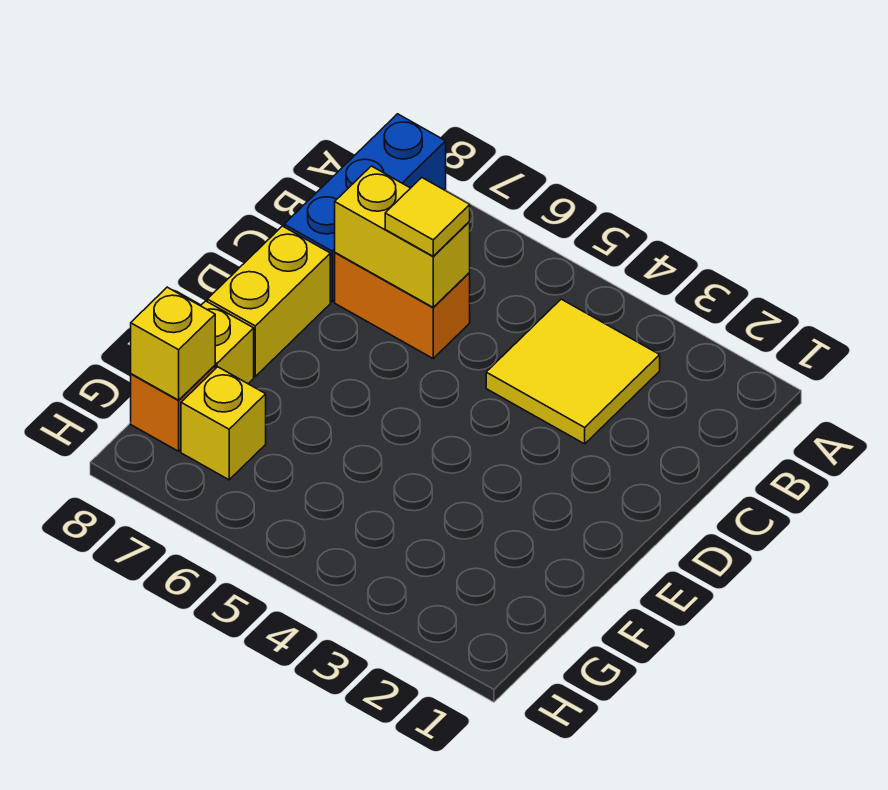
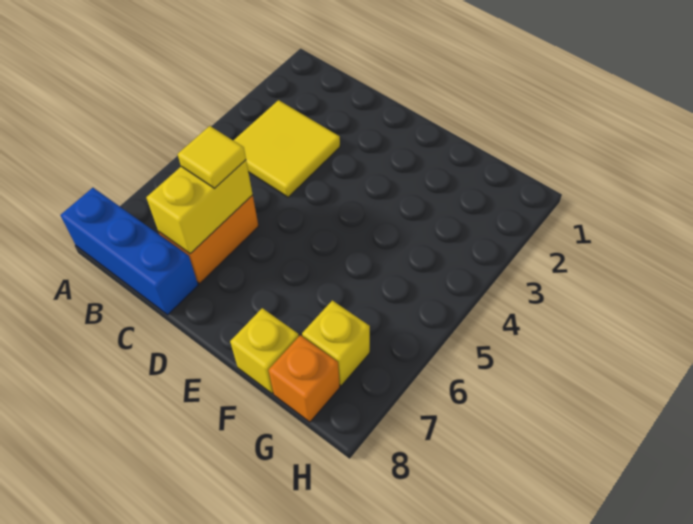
yellow 1x2 brick [207,226,330,376] -> none
yellow 1x1 brick [131,287,215,400] -> none

